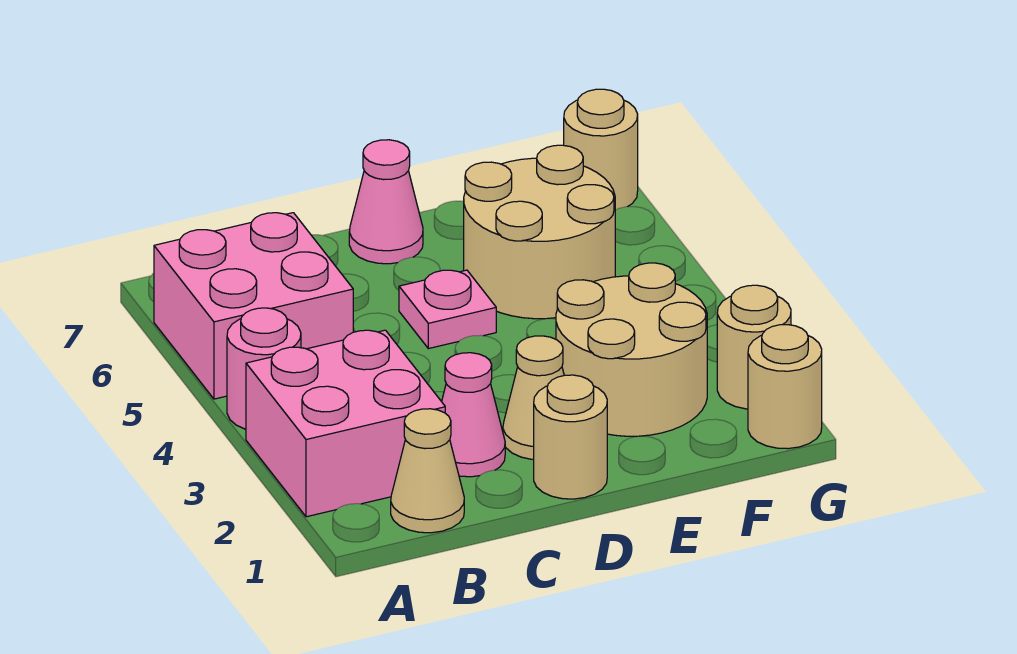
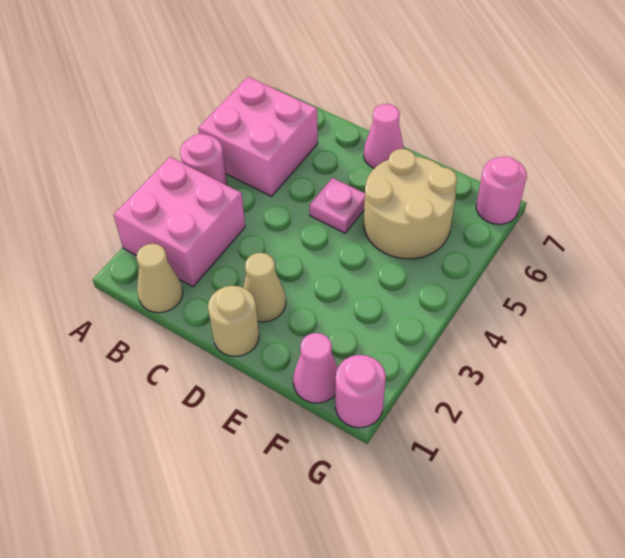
pink 1x1 cone [442,353,505,477] -> pink 1x1 cone moved to [293,333,338,403]
tan 2x2 round brick [556,263,707,436] -> none
tan 1x1 round brick [748,325,822,449] -> pink 1x1 round brick [335,355,386,428]
tan 1x1 round brick [717,285,791,409] -> none
tan 1x1 round brick [564,89,638,210] -> pink 1x1 round brick [476,157,527,224]

